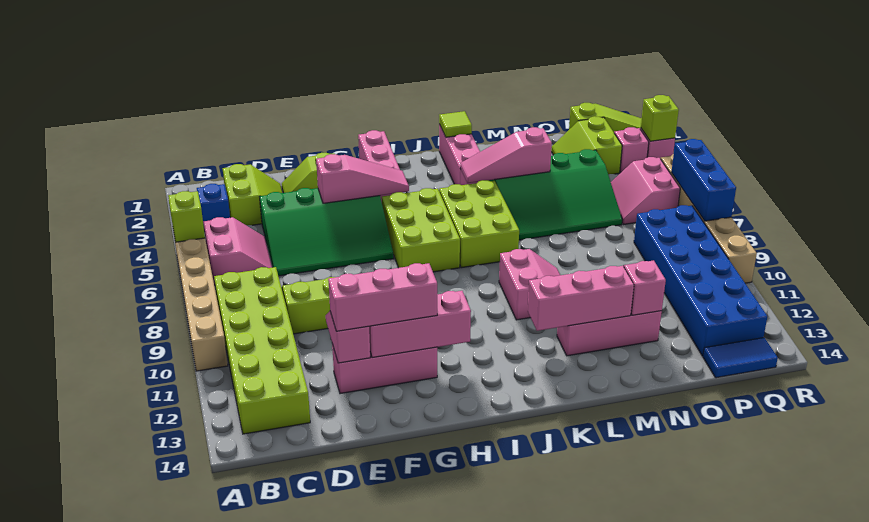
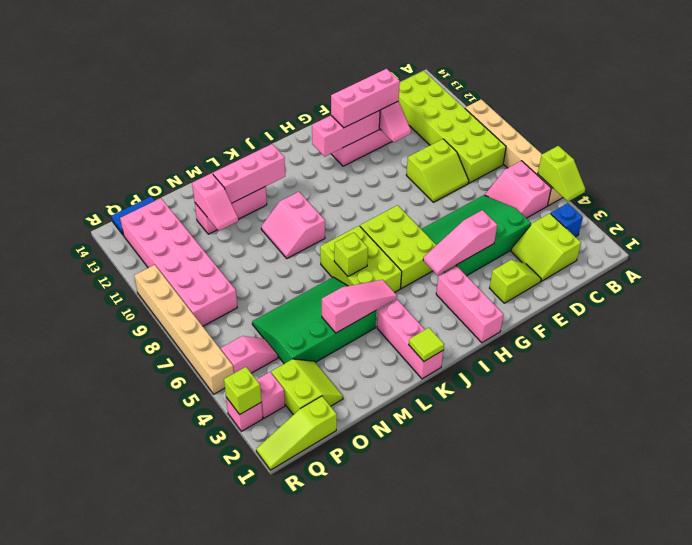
none -> lime 1x1 brick [334,233,368,276]
pink 2x2 slope [611,157,680,225] -> pink 1x2 slope [221,336,278,373]
blue 2x6 brick [634,205,767,356] -> pink 2x6 brick [120,198,237,326]
blue 1x3 brick [671,139,736,221] -> none

